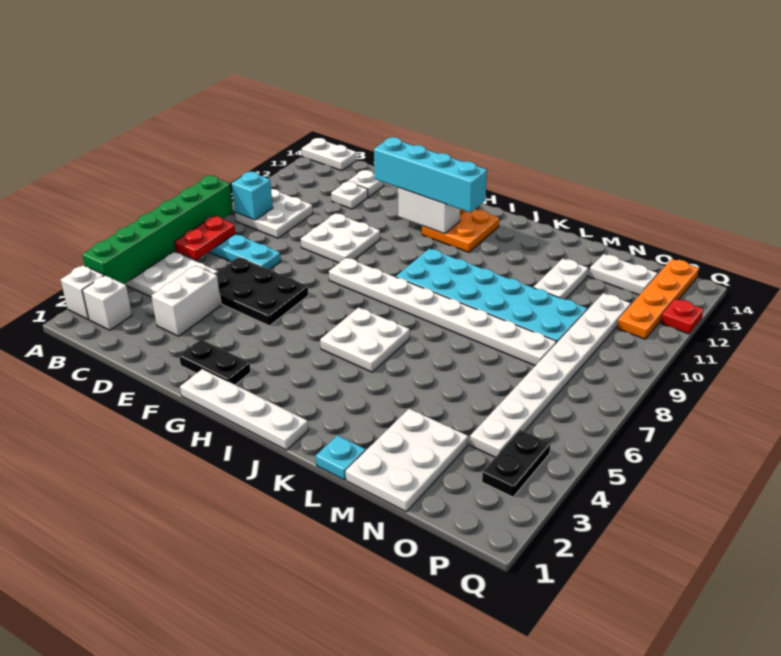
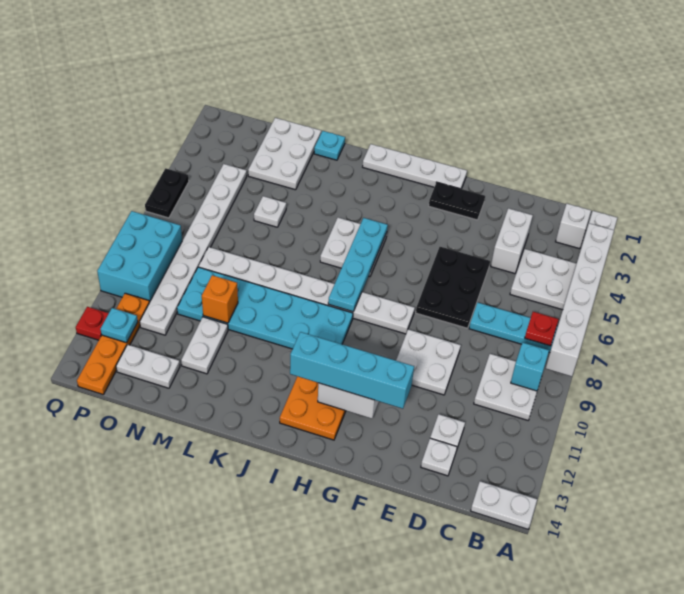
green 1x6 brick [82,176,233,284] -> white 1x6 brick [546,223,614,376]
red 1x2 plate [174,216,235,260] -> red 1x1 plate [525,312,559,346]
black 2x3 plate [215,257,308,326] -> black 2x3 plate turned to [416,247,490,328]
none -> cyan 1x4 plate [328,218,388,312]
none -> white 1x1 plate [254,196,286,227]
none -> orange 1x1 brick [202,275,238,323]
black 1x2 plate [482,430,551,497] -> black 1x2 plate moved to [145,168,189,218]
none -> cyan 2x3 brick [97,211,182,302]
none -> cyan 1x1 plate [100,308,138,343]

